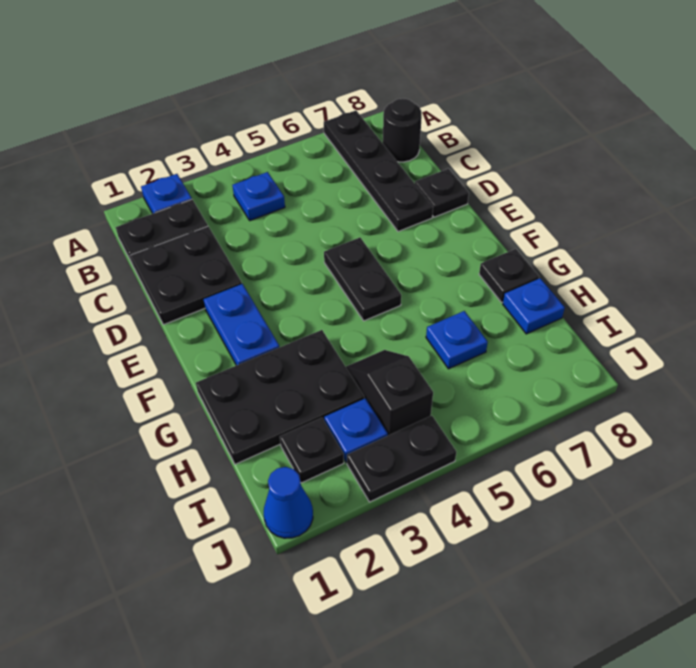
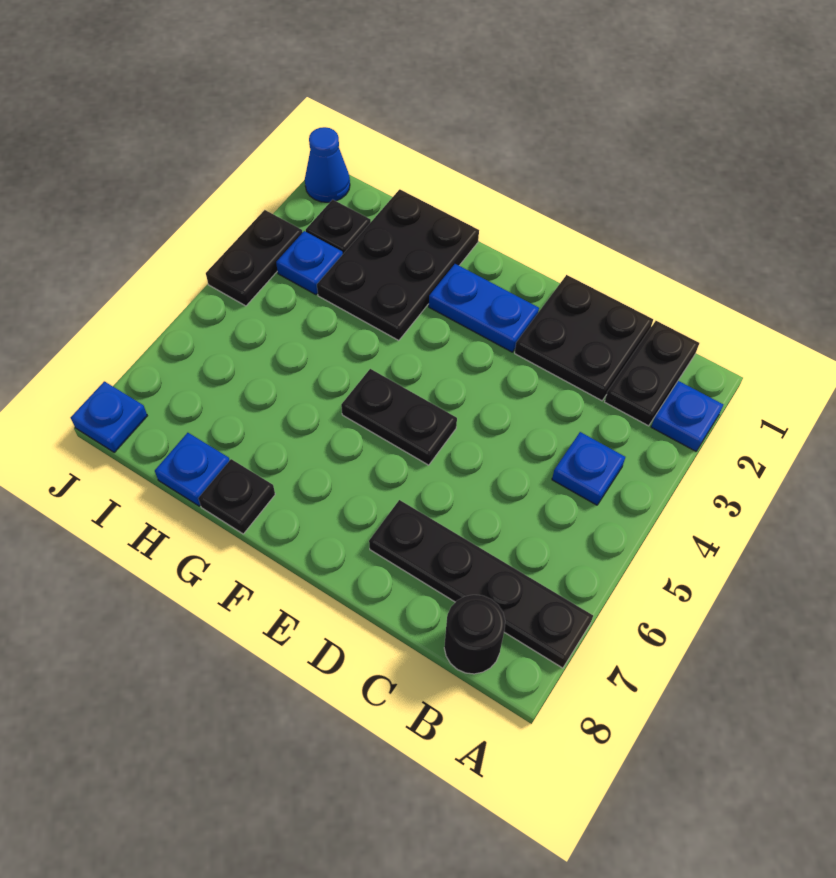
black 1x1 plate [415,169,469,217] -> none
black 1x2 slope [346,350,433,436] -> none
blue 1x1 plate [426,311,488,369] -> blue 1x1 plate moved to [70,381,147,452]

